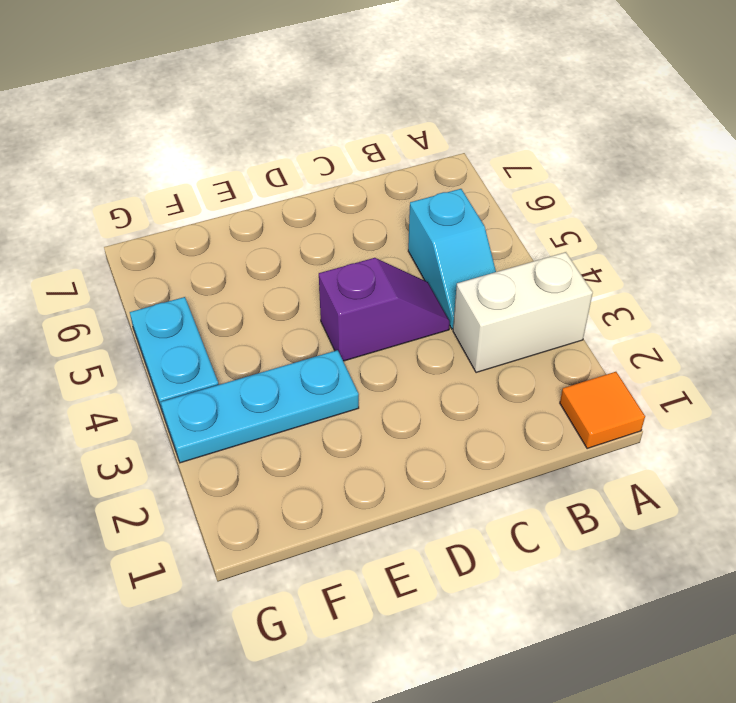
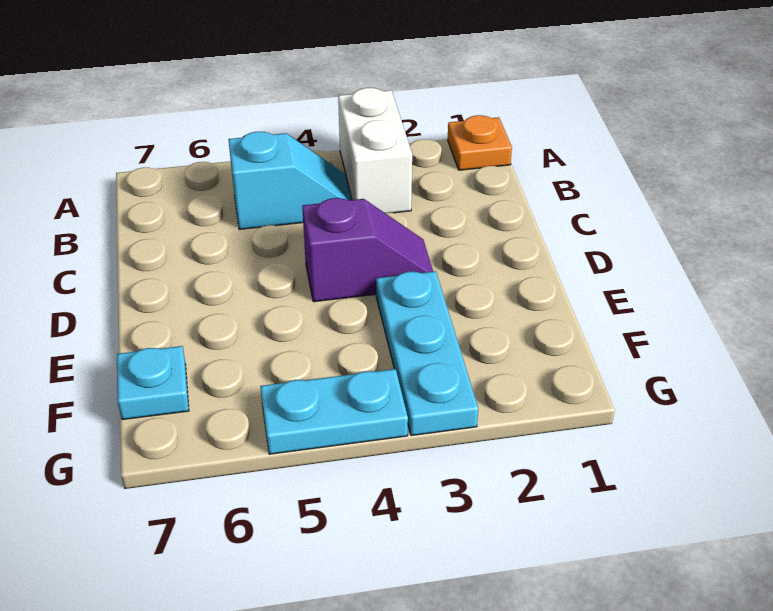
orange 1x1 tile [560,372,645,449] -> orange 1x1 plate [448,115,512,170]
purple 1x2 slope [319,258,450,361] -> purple 1x2 slope turned to [302,198,433,302]
none -> cyan 1x1 plate [117,346,189,420]

